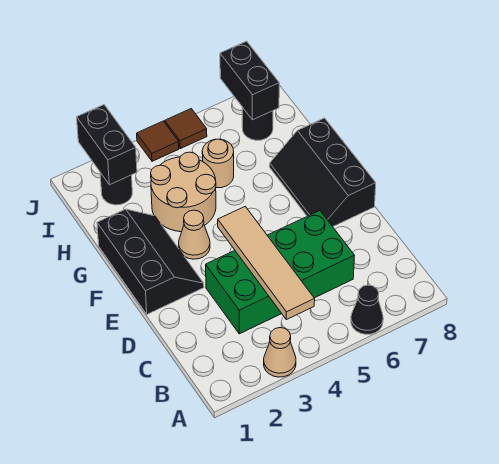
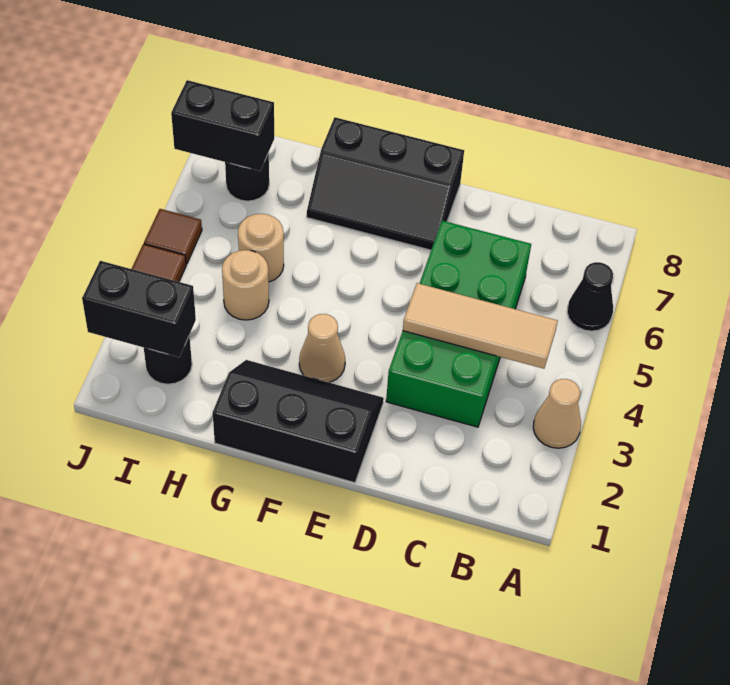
tan 1x4 tile [218,207,315,320] -> tan 1x3 tile [403,283,558,369]
tan 2x2 round brick [151,152,216,232] -> tan 1x1 round brick [222,250,269,320]

